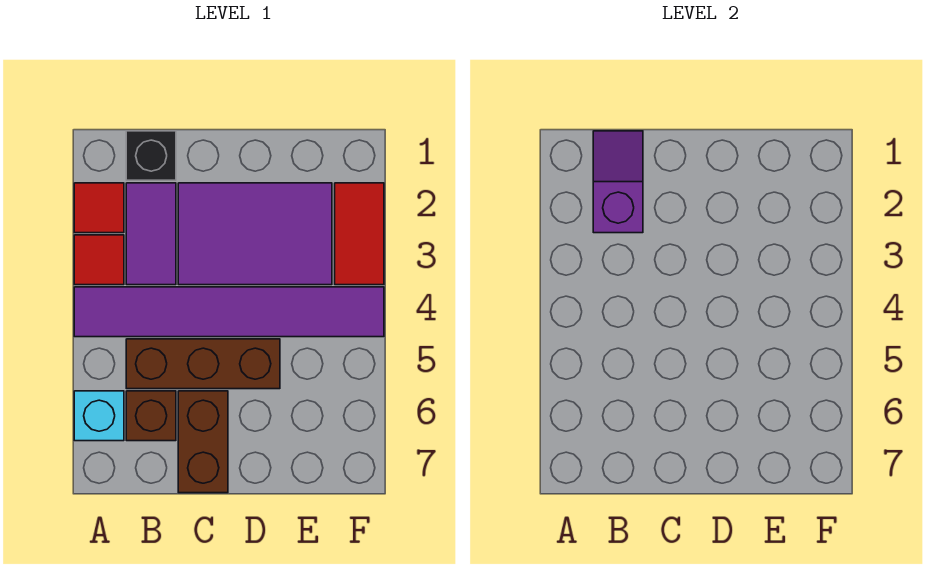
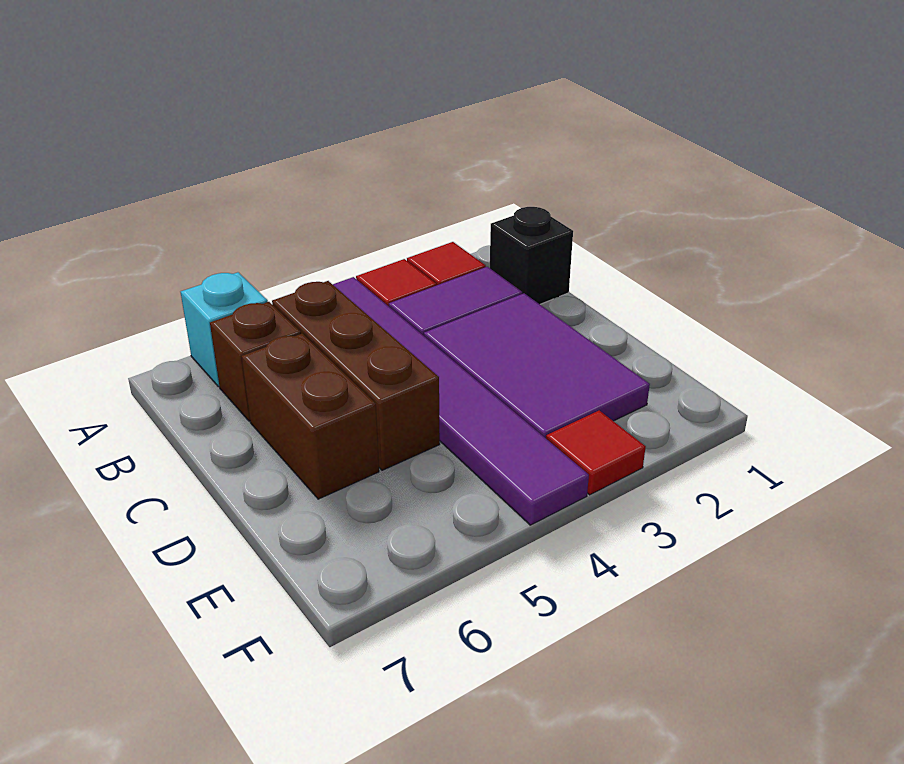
purple 1x2 slope [593,131,643,233] -> none
brown 1x2 brick [178,391,228,493] -> brown 1x2 brick turned to [242,334,379,499]
red 1x2 tile [335,183,384,285] -> red 1x1 tile [546,410,646,495]

